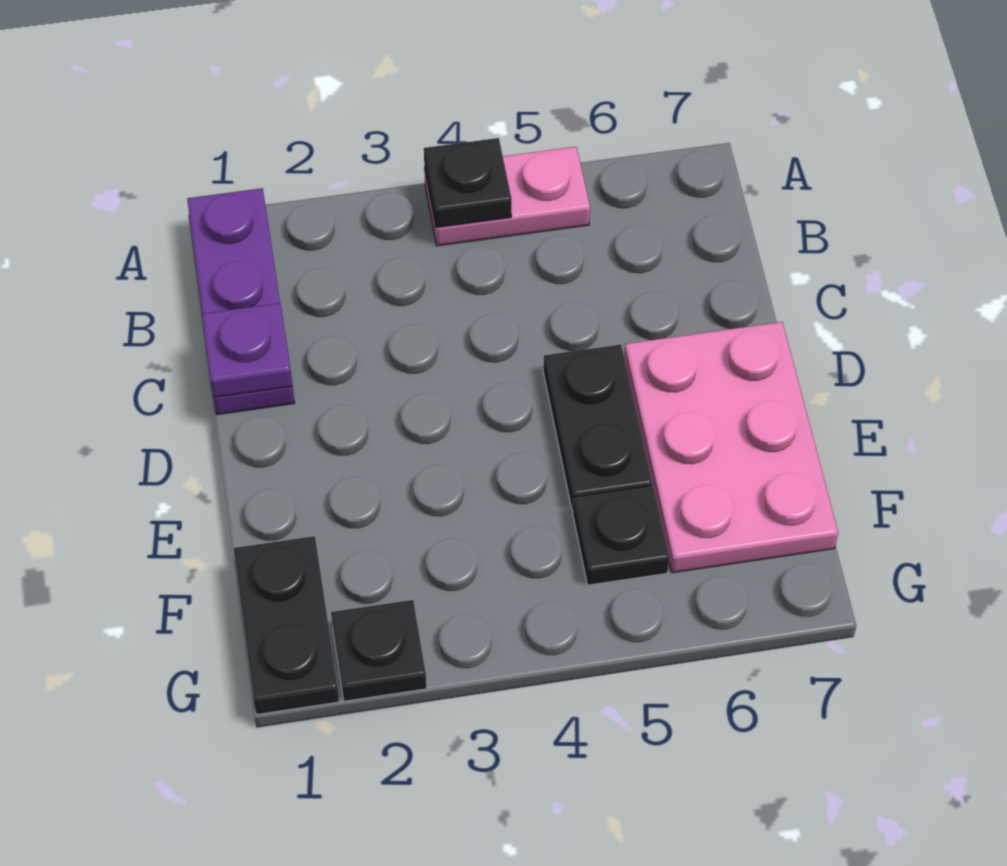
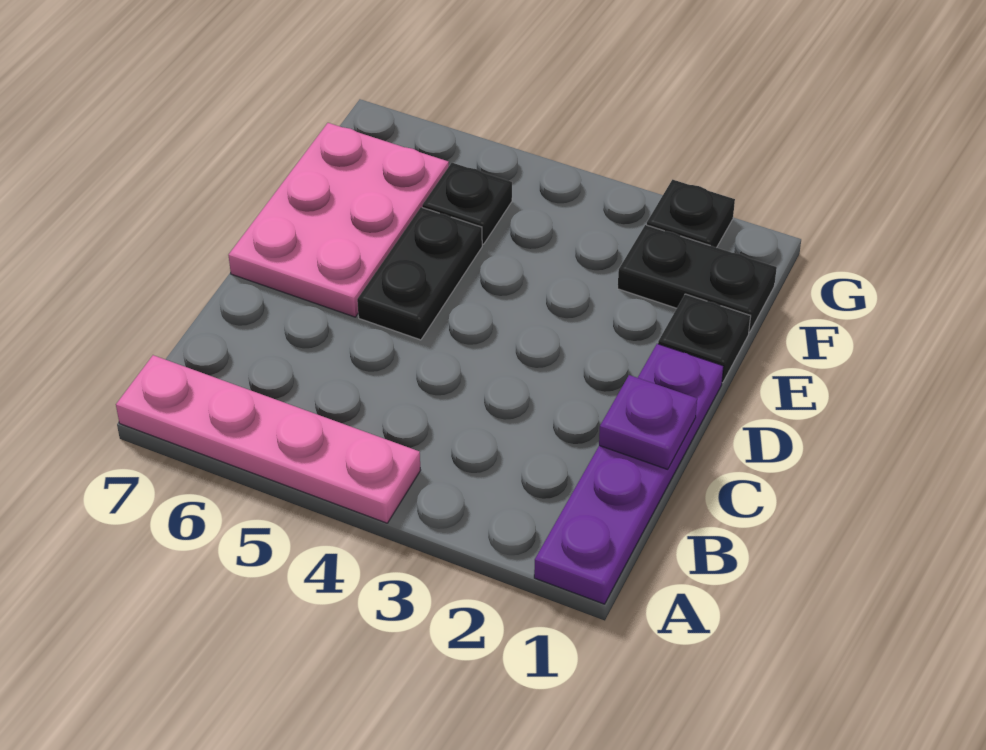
purple 1x3 plate [187,188,295,414] -> purple 1x4 plate [534,344,724,604]
pink 1x2 plate [424,147,590,246] -> pink 1x4 plate [116,355,421,523]
black 1x1 plate [424,138,512,228] -> black 1x1 plate moved to [658,294,751,383]
black 1x2 plate [233,536,339,715] -> black 1x2 plate turned to [618,225,777,332]

